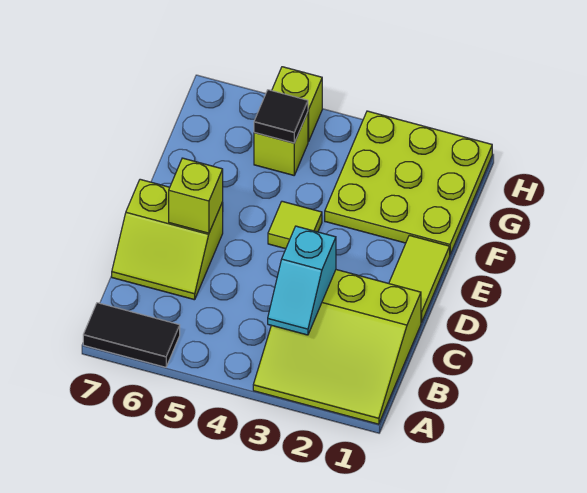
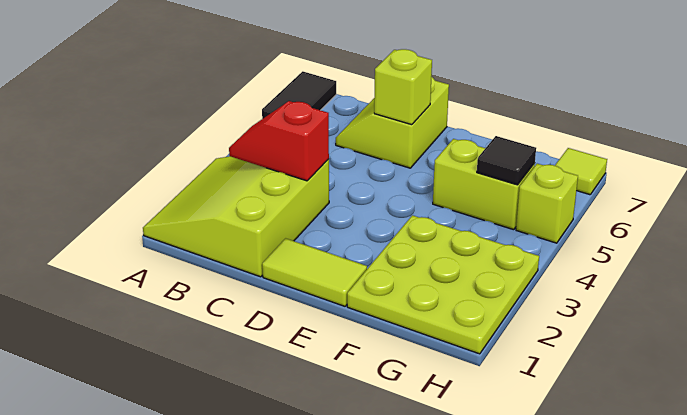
cyan 1x2 slope [268,226,336,335] -> red 1x2 slope [229,101,329,181]
lime 1x1 tile [268,201,322,249] -> lime 1x1 tile moved to [555,148,607,195]
lime 1x1 brick [254,112,308,175] -> lime 1x2 brick [433,139,535,230]

